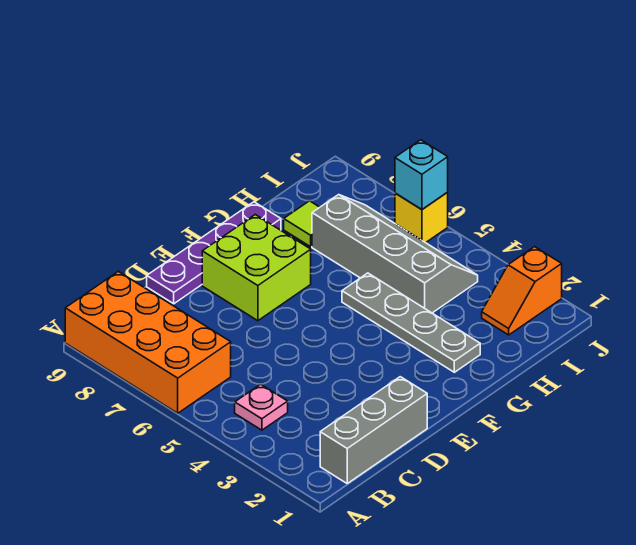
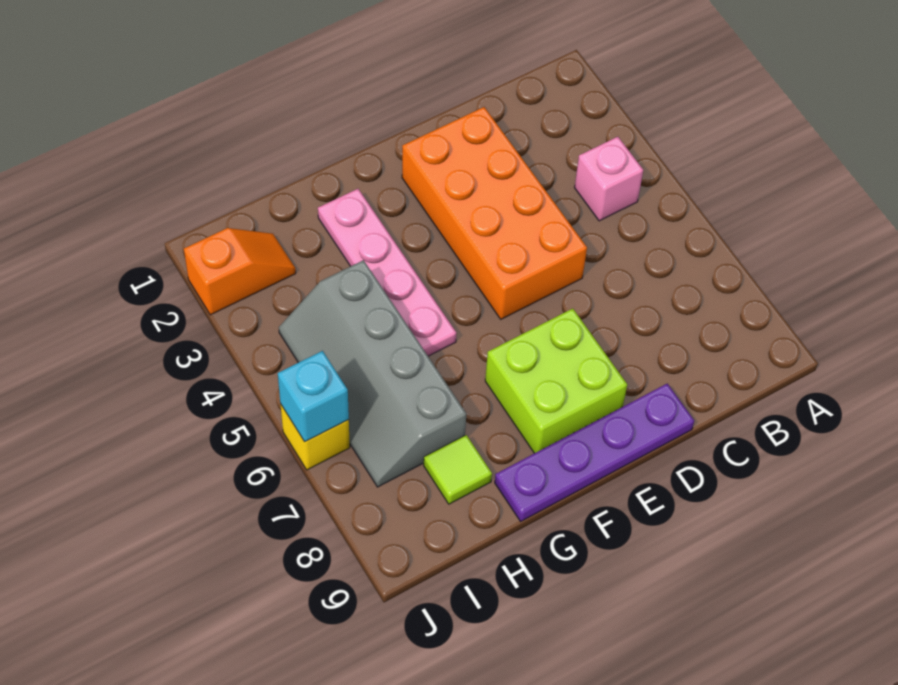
orange 2x4 brick [65,271,231,413] -> orange 2x4 brick moved to [402,107,587,319]
grey 1x3 brick [320,377,427,483] -> none
pink 1x1 plate [235,384,288,430] -> pink 1x1 brick [575,137,643,221]
grey 1x4 plate [342,273,480,372] -> pink 1x4 plate [318,189,456,356]

